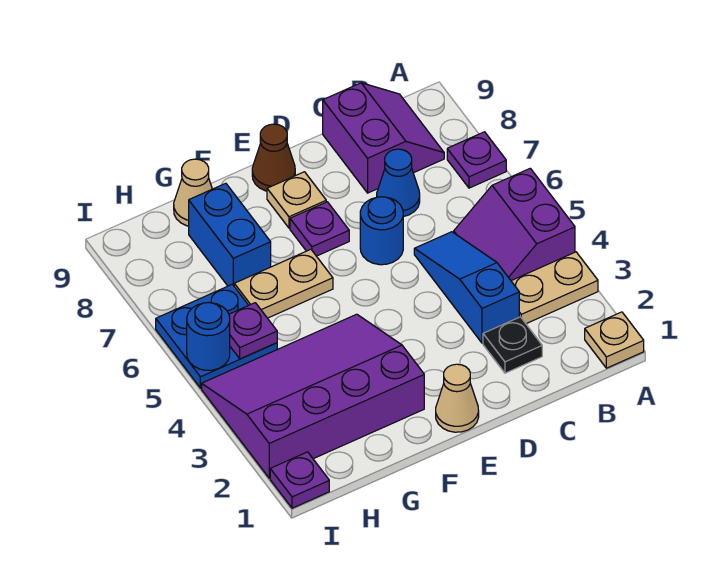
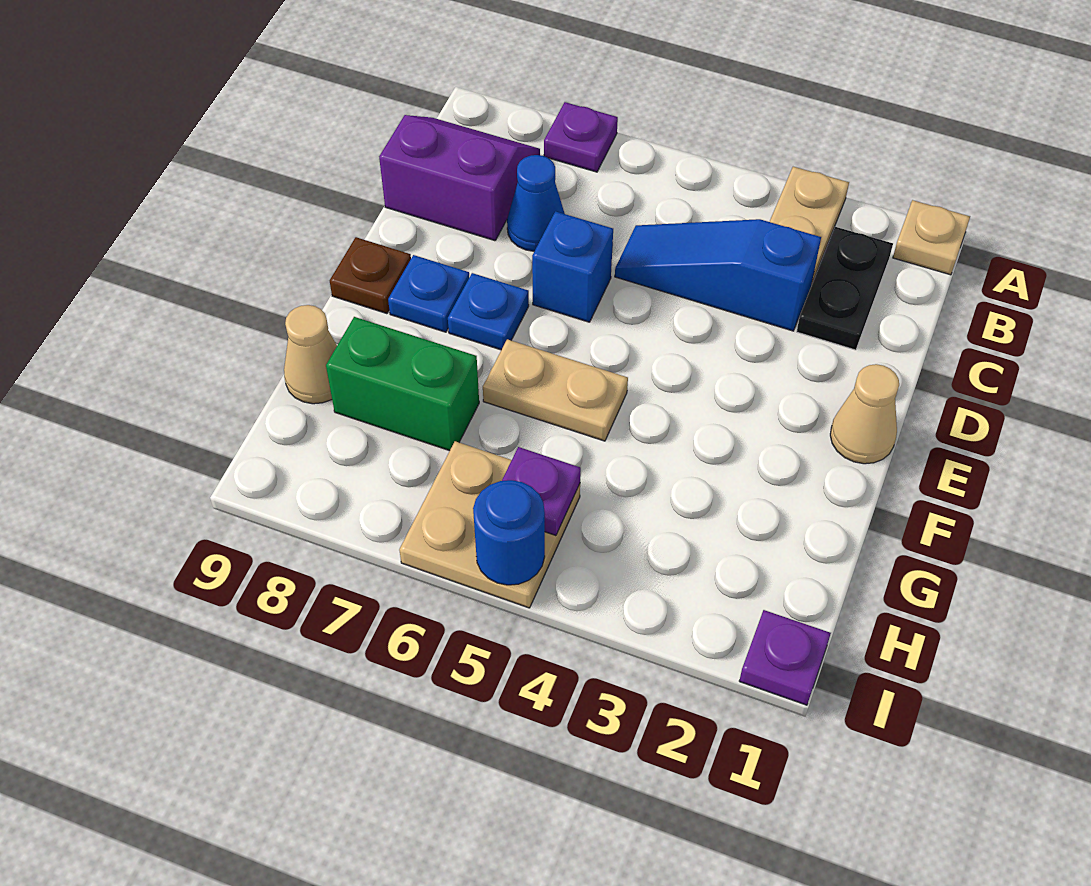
purple 2x2 slope [454,168,575,281] -> none
black 1x1 plate [483,317,542,373] -> black 1x2 plate [797,227,893,350]
blue 1x1 round brick [360,197,403,265] -> blue 1x1 brick [532,211,613,322]
purple 1x1 plate [290,202,349,256] -> blue 1x1 plate [448,273,529,350]
tan 1x1 plate [267,172,326,228] -> blue 1x1 plate [388,255,469,332]
brown 1x1 cone [252,124,295,191] -> brown 1x1 plate [330,237,411,314]
purple 3x4 slope [202,314,424,478] -> none
tan 1x2 plate [234,249,333,318] -> tan 1x2 plate turned to [483,339,628,441]
blue 1x2 brick [189,183,271,286] -> green 1x2 brick [326,317,479,451]
blue 2x2 plate [156,284,277,388] -> tan 2x2 plate [399,441,580,608]

